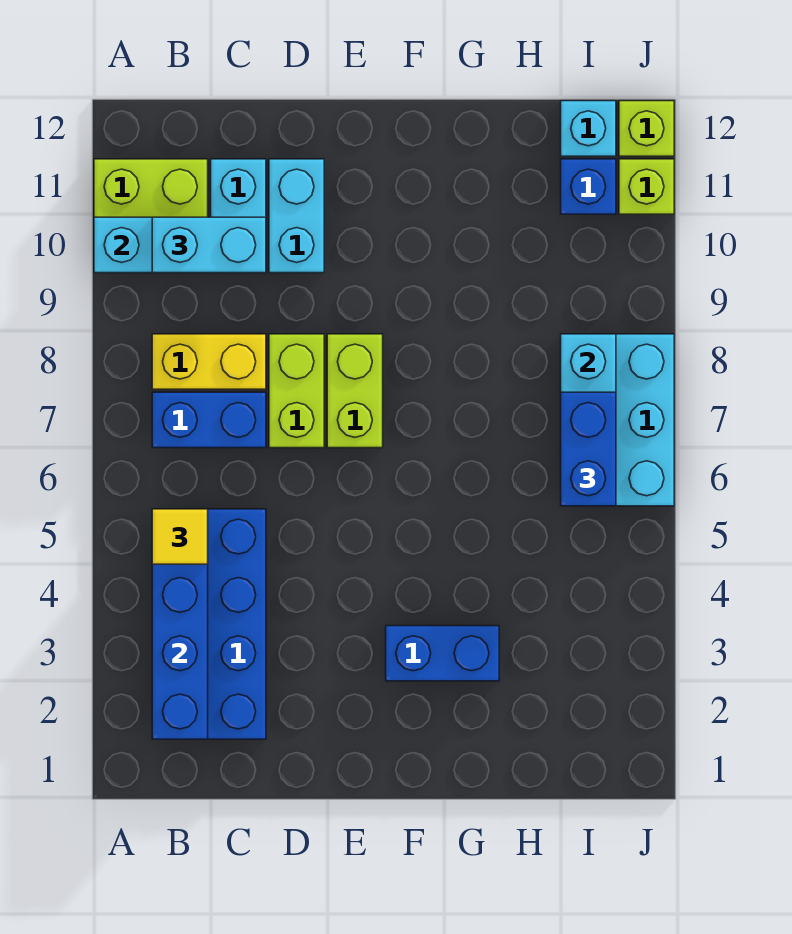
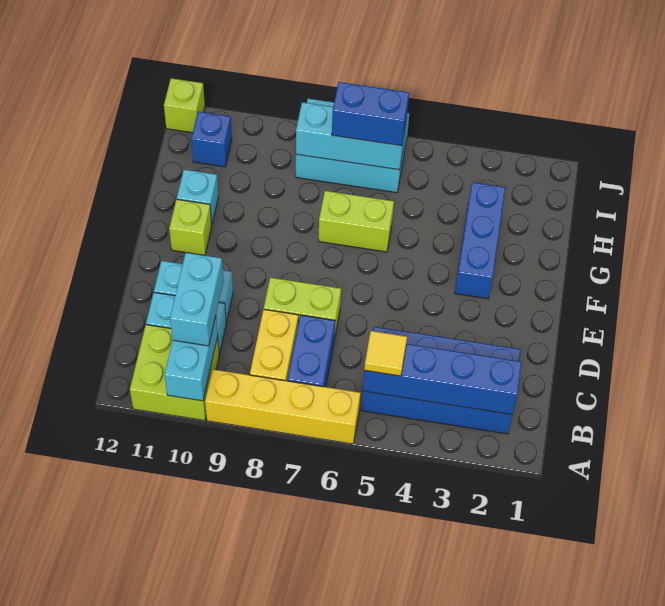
none -> yellow 1x4 brick [205,369,360,444]
lime 1x2 brick [327,334,383,448] -> lime 1x2 brick moved to [319,191,394,252]
blue 1x2 brick [386,626,499,681] -> blue 1x3 brick [455,182,505,299]
cyan 1x1 brick [561,101,616,156] -> cyan 1x1 brick moved to [177,170,219,224]
lime 1x1 brick [619,159,674,214] -> lime 1x1 brick moved to [169,199,212,255]

